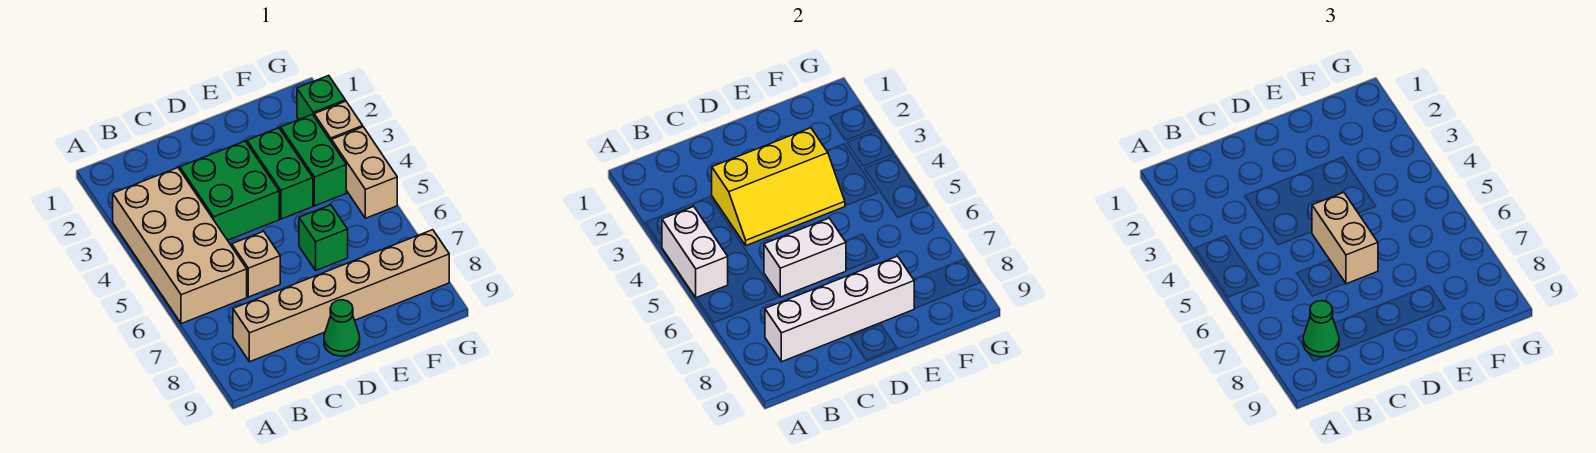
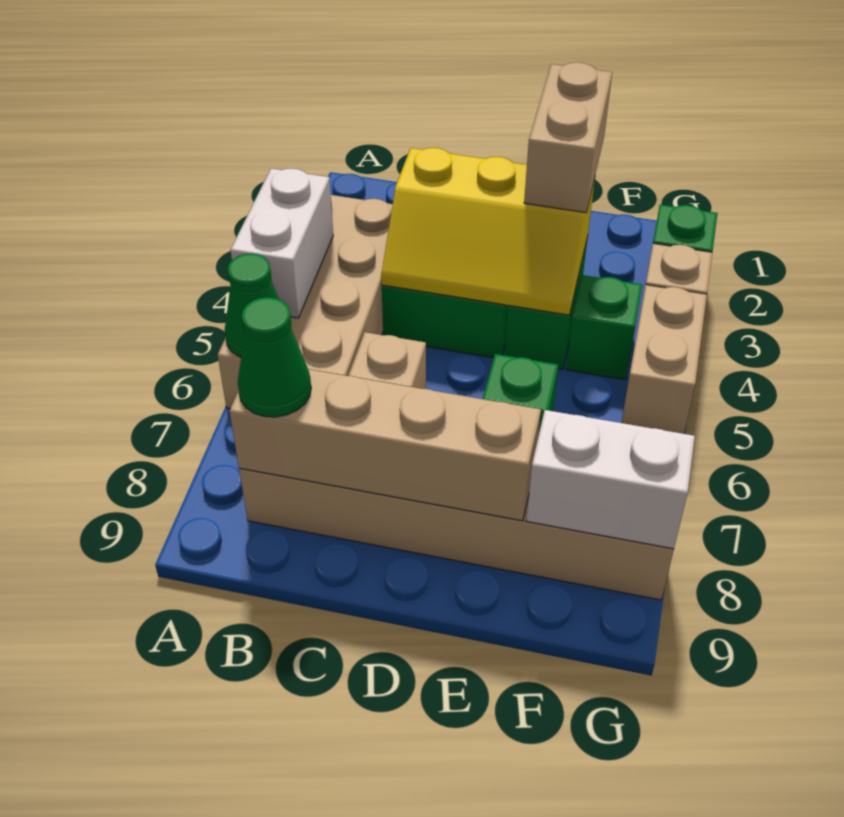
white 1x4 brick [765,256,914,362] -> tan 1x4 brick [230,369,541,521]
white 1x2 brick [764,218,846,297] -> white 1x2 brick moved to [526,410,695,549]
tan 1x2 brick [1312,192,1378,284] -> tan 1x2 brick moved to [524,62,612,213]
green 1x1 cone [324,300,360,356] -> green 1x1 cone moved to [225,253,279,357]
green 1x2 brick [281,115,346,206] -> green 1x1 brick [566,275,642,380]

